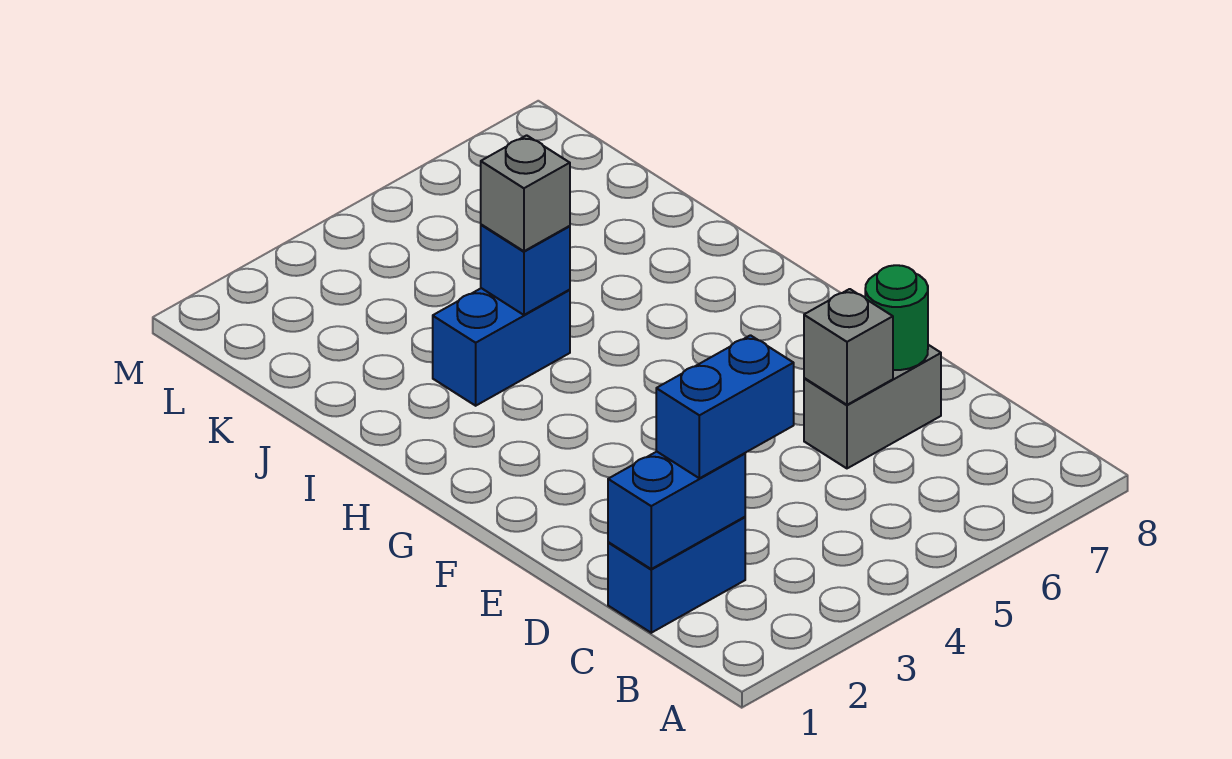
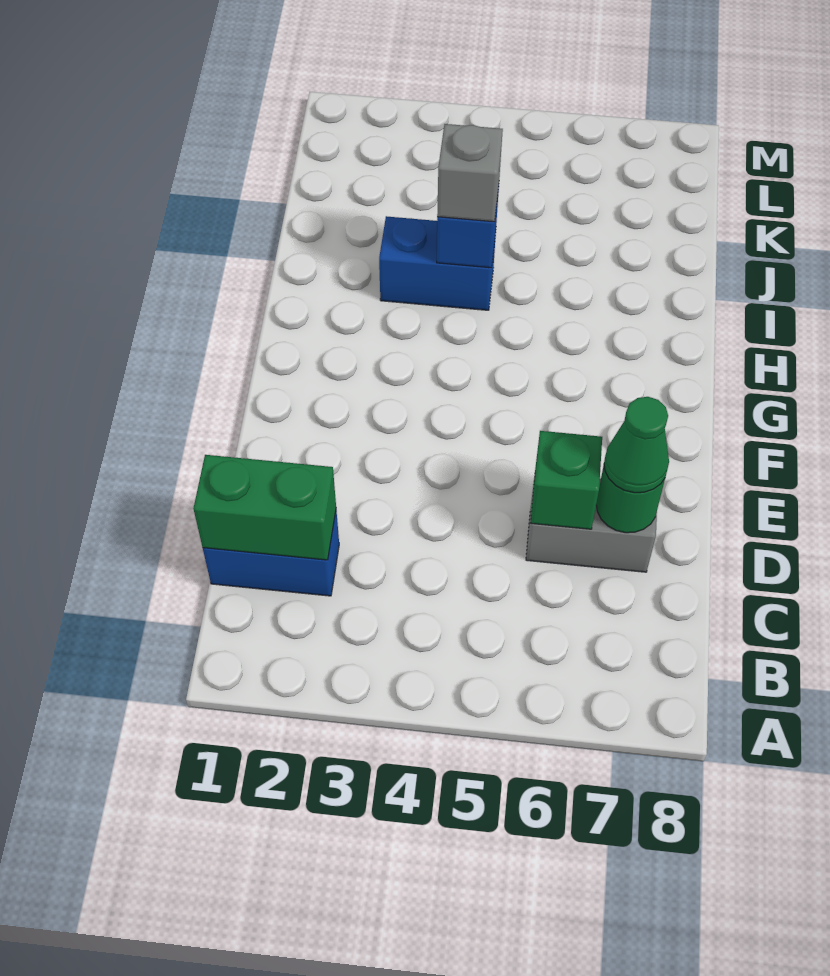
blue 1x2 brick [608,452,745,569] -> green 1x2 brick [193,455,336,560]
blue 1x2 brick [656,335,794,478] -> none
grey 1x1 brick [804,289,893,405] -> green 1x1 brick [531,431,602,529]
none -> green 1x1 cone [604,397,669,493]

